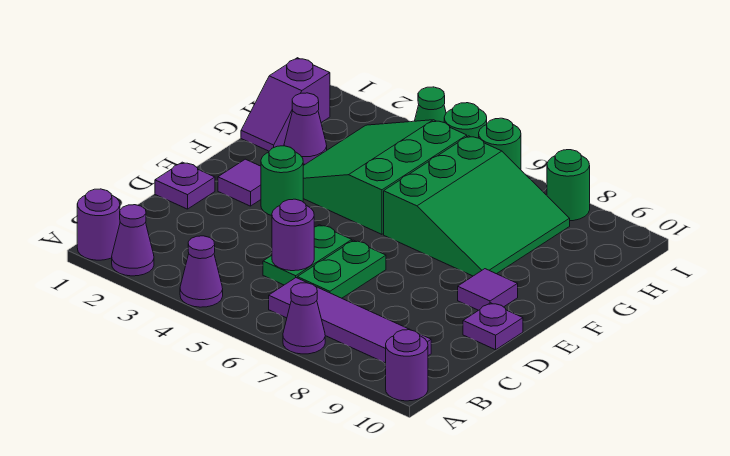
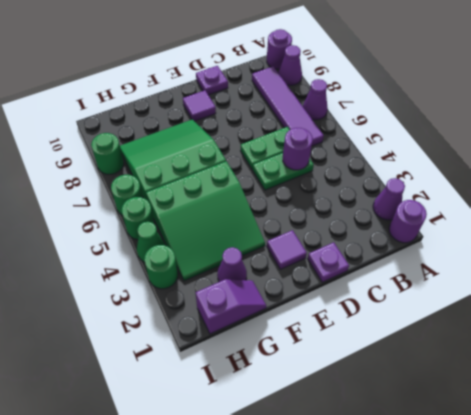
purple 1x1 cone [180,236,223,307] -> purple 1x1 cone moved to [278,45,302,85]
green 1x1 round brick [261,146,303,216] -> green 1x1 round brick moved to [144,245,178,289]

